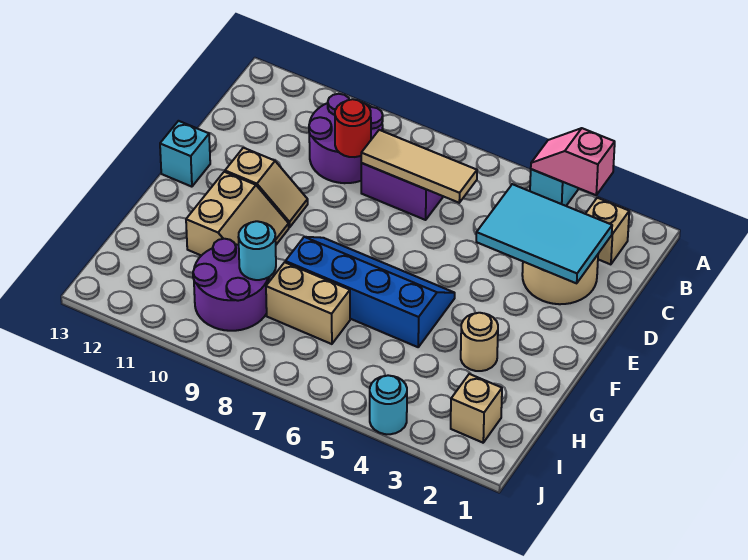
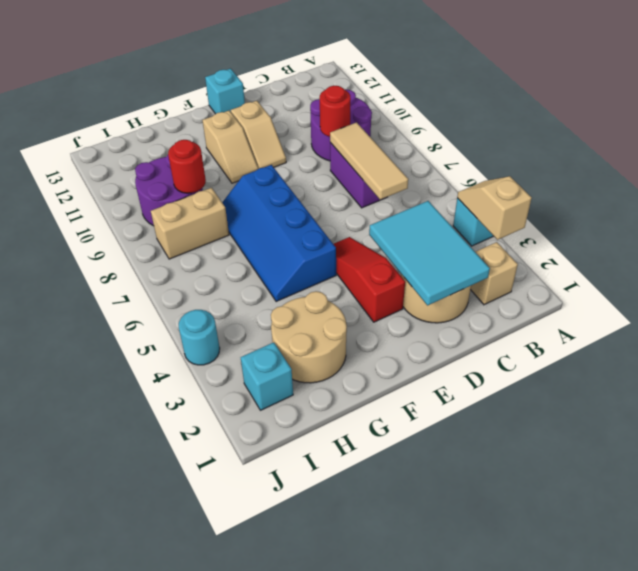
pink 1x2 slope [531,128,615,195] -> tan 1x2 slope [457,176,532,240]
none -> red 1x3 slope [334,237,405,322]
blue 2x4 slope [285,237,455,347] -> blue 2x4 slope turned to [222,165,336,302]
tan 2x2 slope [186,172,289,256] -> tan 1x2 slope [202,111,258,183]
tan 1x1 round brick [461,313,498,371] -> tan 2x2 round brick [271,291,347,383]
tan 1x2 brick [266,262,350,344] -> tan 1x2 brick turned to [151,188,229,259]
cyan 1x1 round brick [239,221,276,280] -> red 1x1 round brick [168,140,206,193]
tan 1x1 brick [451,374,502,443] -> cyan 1x1 brick [241,342,293,410]

